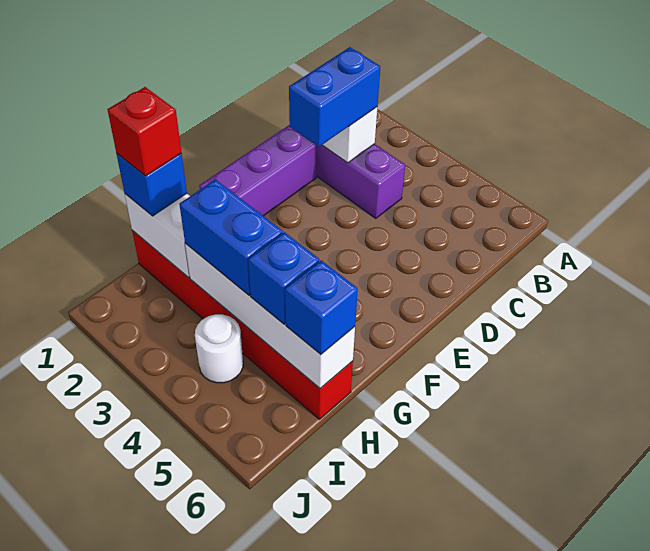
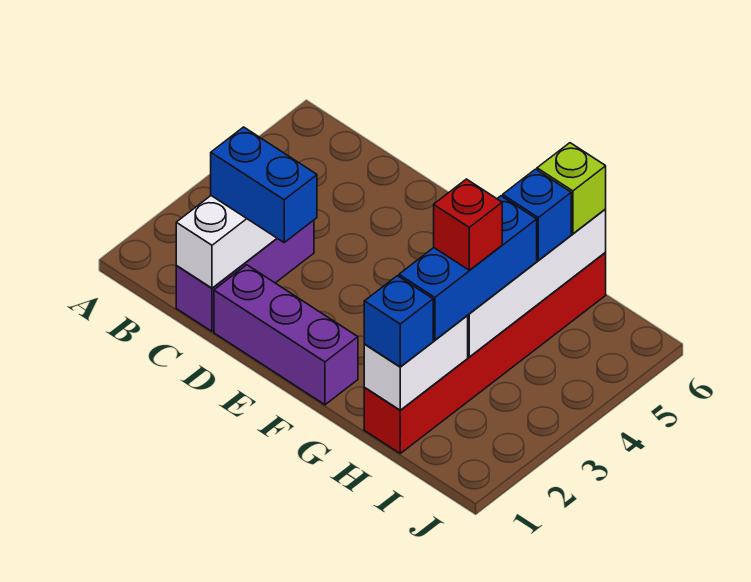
red 1x1 brick [107,87,182,176] -> red 1x1 brick moved to [434,179,502,270]
blue 1x2 brick [179,179,283,295] -> blue 1x3 brick [399,196,537,340]
blue 1x1 brick [285,260,358,354] -> lime 1x1 brick [537,143,606,234]
white 1x1 round brick [195,314,243,383] -> none

